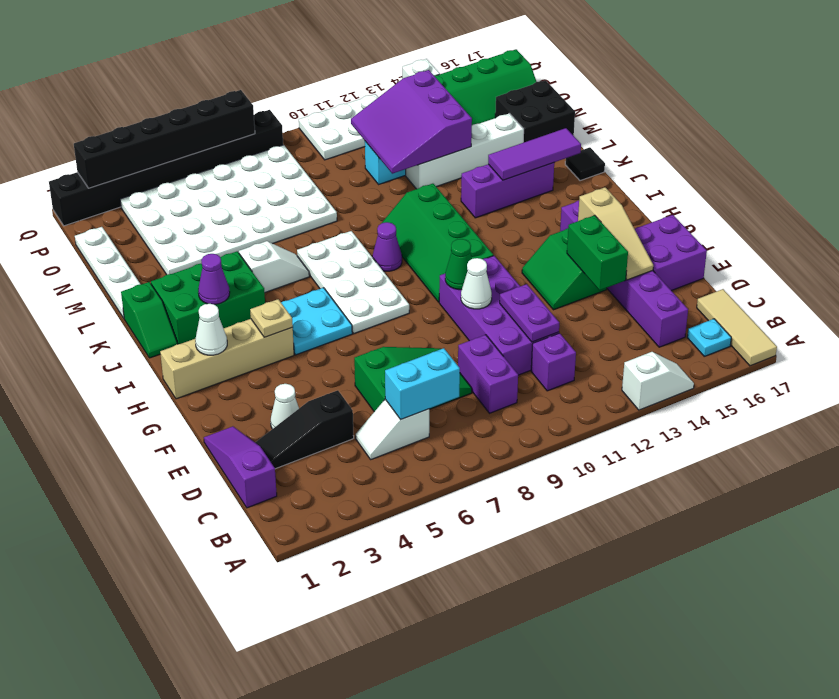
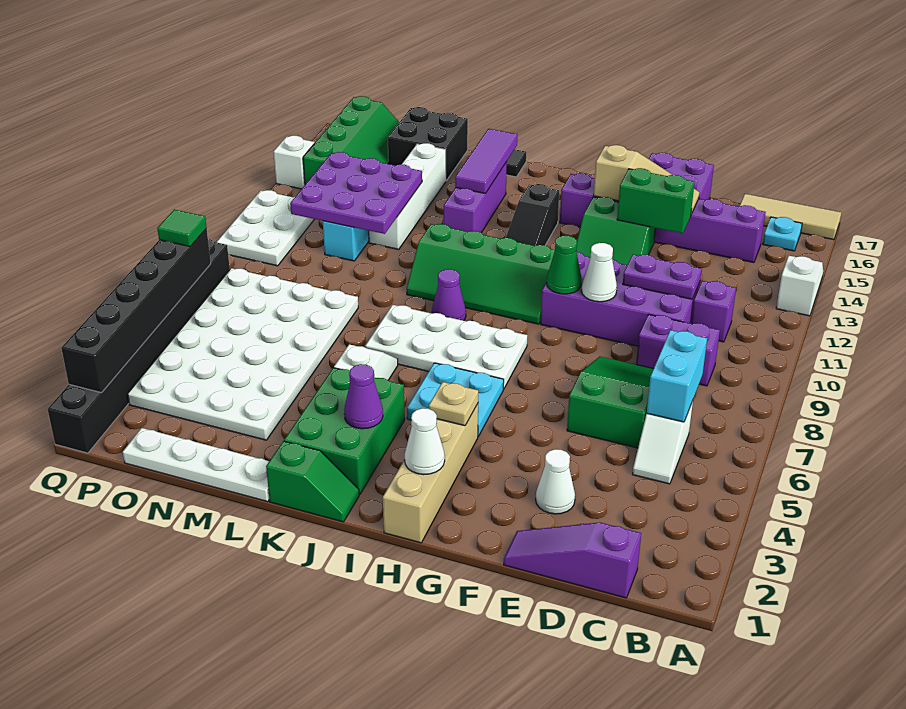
black 1x3 slope [255,390,354,469] -> black 1x3 slope moved to [506,184,559,246]
purple 3x3 slope [351,70,472,174] -> purple 3x3 plate [290,152,422,234]
none -> green 1x1 tile [157,210,207,246]

